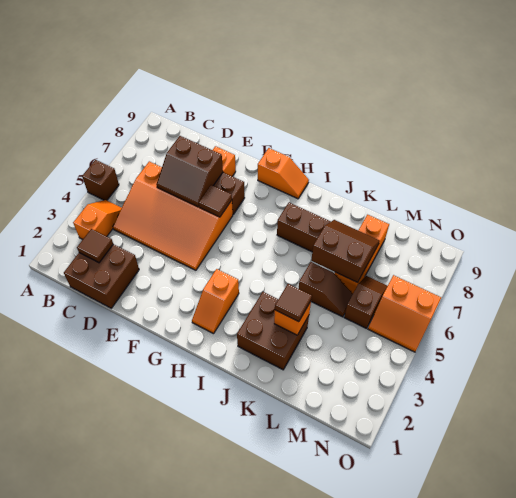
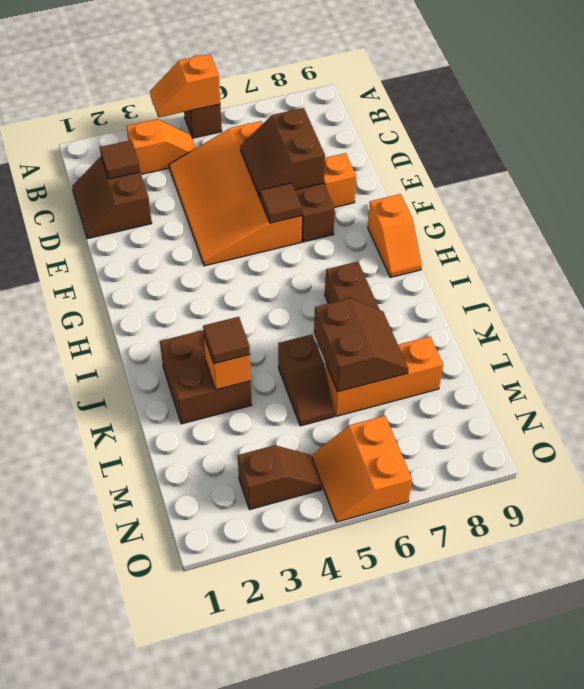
brown 2x2 brick [64,244,139,308] -> brown 2x2 slope [72,157,152,239]
orange 1x2 slope [192,269,239,334] -> orange 1x2 slope moved to [150,54,220,117]
brown 1x2 slope [344,276,387,329] -> brown 1x2 slope moved to [238,445,322,510]

